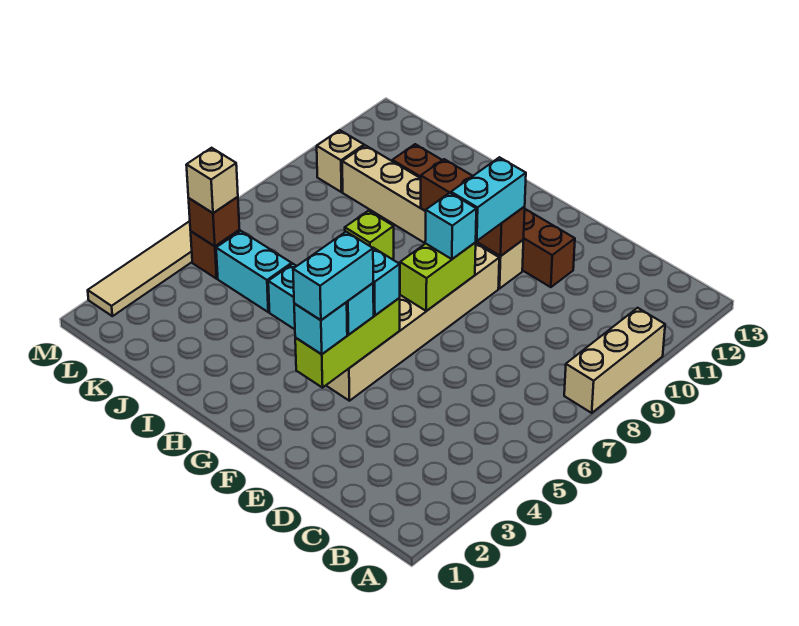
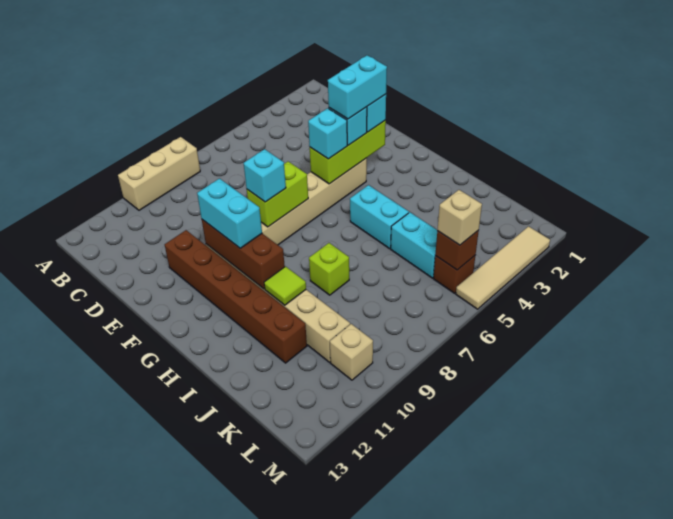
cyan 1x2 brick [451,157,526,241] -> cyan 1x2 brick turned to [197,179,262,248]
none -> lime 1x1 tile [264,267,306,305]

